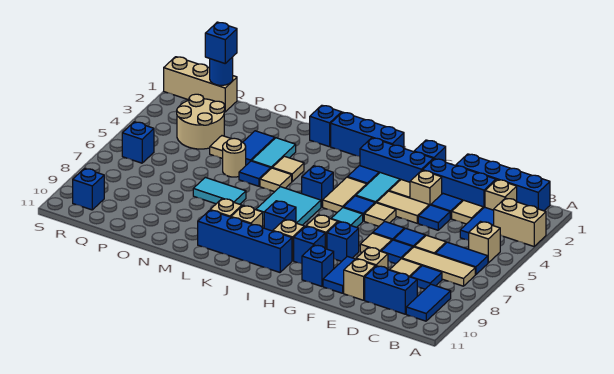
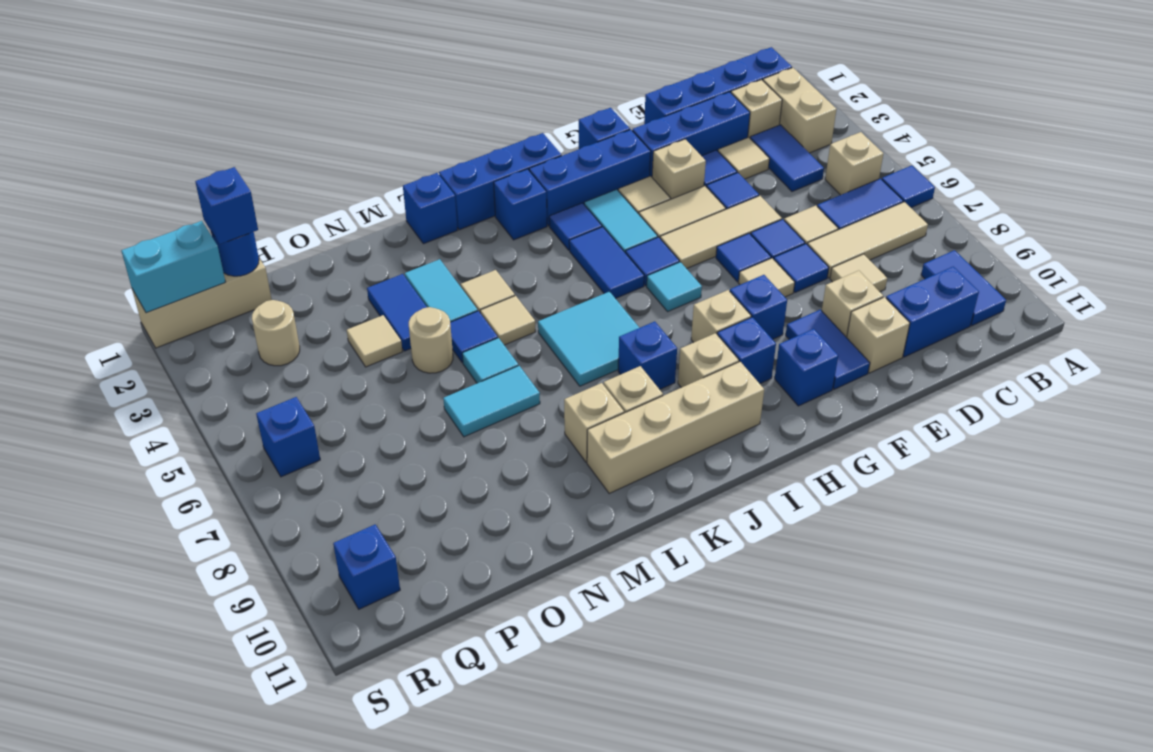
tan 1x2 brick [494,198,546,246] -> tan 1x2 brick turned to [763,68,836,153]
blue 1x1 tile [411,266,442,289] -> blue 1x1 tile moved to [882,166,935,208]
tan 1x1 tile [364,203,396,226] -> tan 1x3 tile [660,196,782,269]
tan 1x2 tile [323,177,367,212] -> blue 1x2 tile [569,227,644,299]
blue 1x4 brick [198,210,292,272] -> tan 1x4 brick [587,362,764,493]
blue 1x1 brick [302,166,333,207] -> blue 1x1 brick moved to [494,169,547,240]
none -> cyan 1x1 tile [462,338,518,383]
tan 2x2 round brick [177,94,225,149] -> tan 1x1 round brick [252,300,300,366]
none -> cyan 1x2 brick [121,221,225,313]

